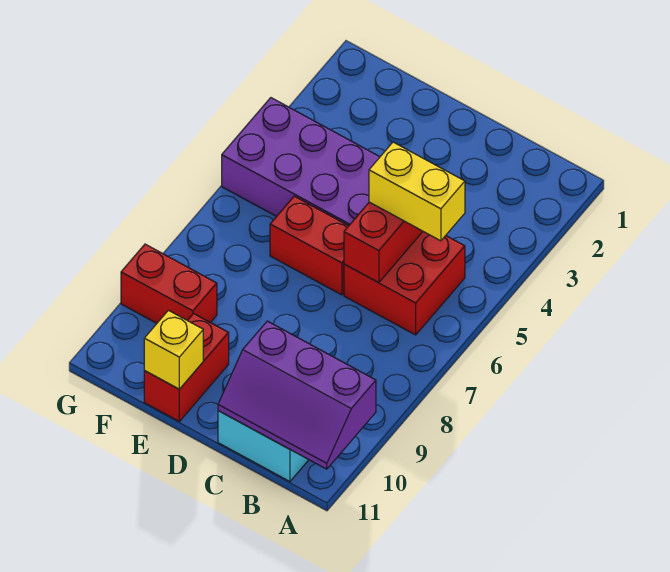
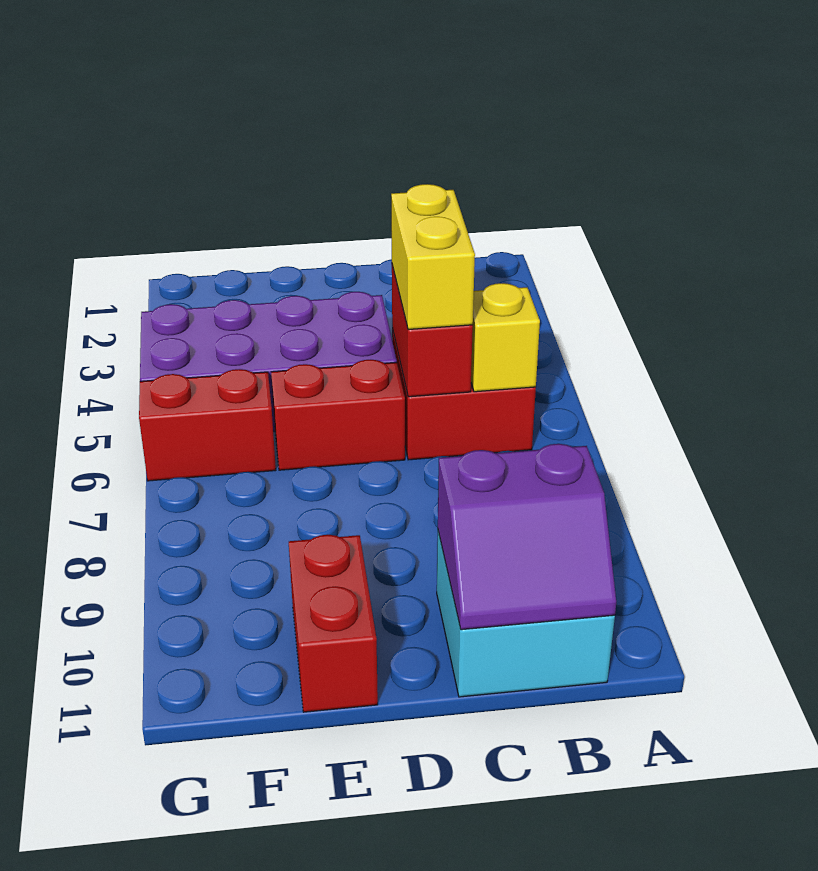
purple 2x3 slope [218,321,376,469] -> purple 2x2 slope [438,444,616,630]
yellow 1x2 brick [369,142,465,241] -> yellow 1x2 brick turned to [391,184,475,330]
yellow 1x1 brick [144,310,203,389] -> yellow 1x1 brick moved to [471,283,540,392]
red 1x2 brick [121,244,217,323] -> red 1x2 brick moved to [139,369,276,481]

